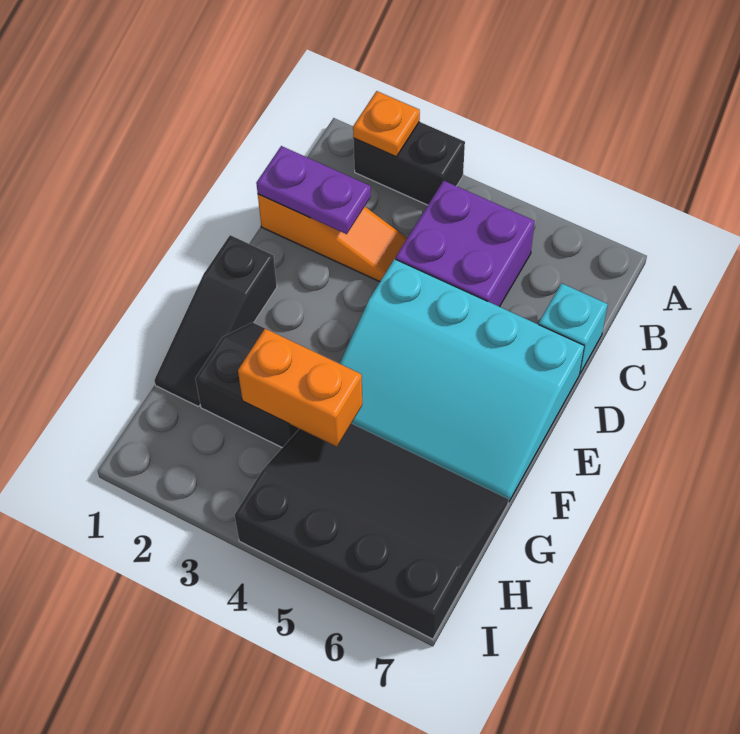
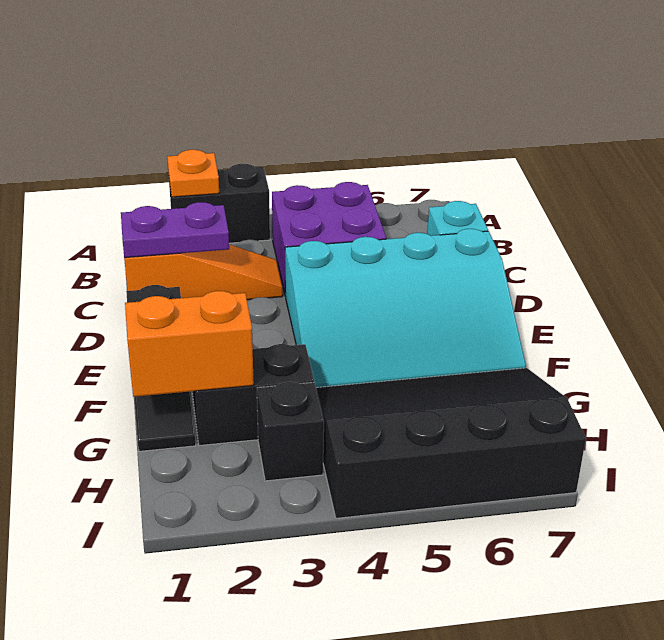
orange 1x2 brick [238,329,362,447] -> orange 1x2 brick moved to [125,291,254,397]
none -> black 1x1 brick [257,382,324,481]

